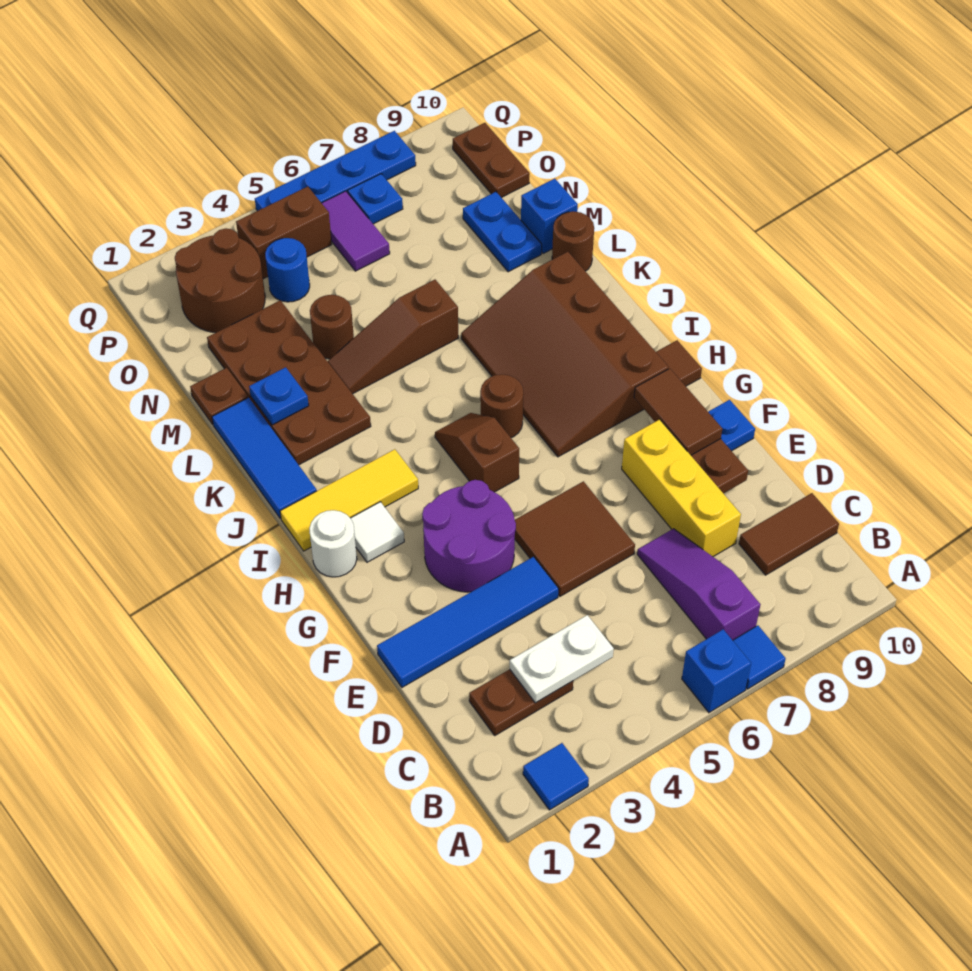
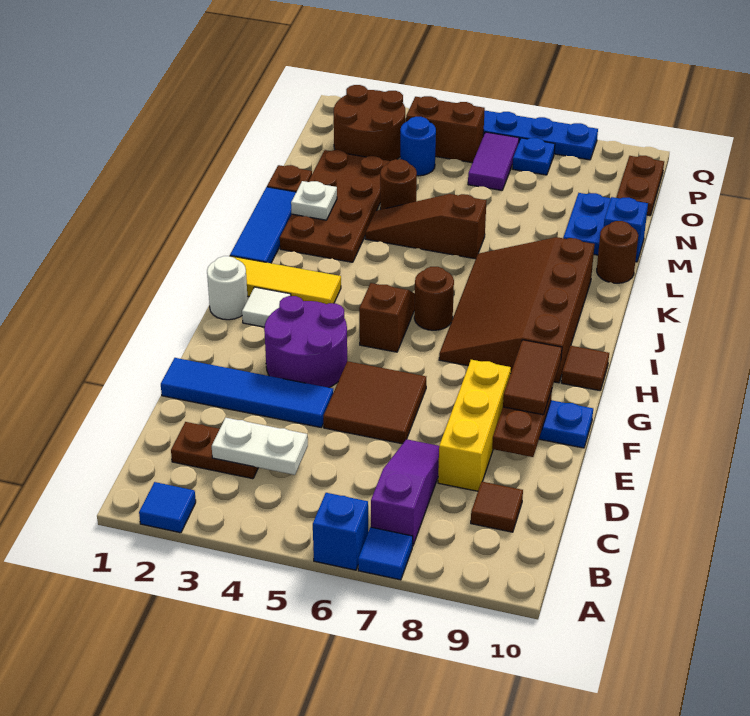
brown 1x2 tile [739,493,839,575] -> brown 1x1 tile [471,482,523,532]
blue 1x1 plate [249,367,309,425] -> white 1x1 plate [291,181,337,220]

